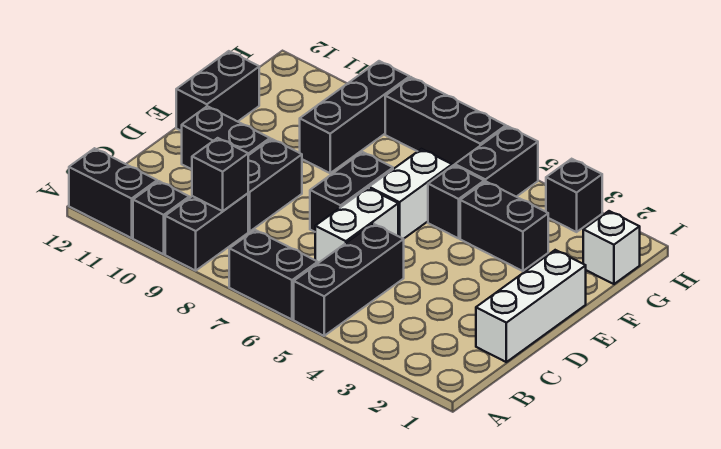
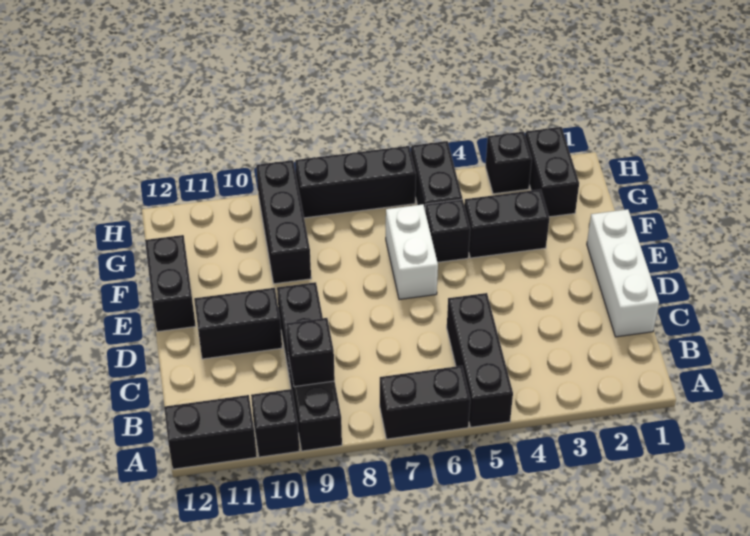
white 1x2 brick [315,188,398,263] -> none
black 1x2 brick [310,152,393,232] -> black 1x2 brick moved to [525,127,579,217]
white 1x1 brick [583,211,640,284] -> none

